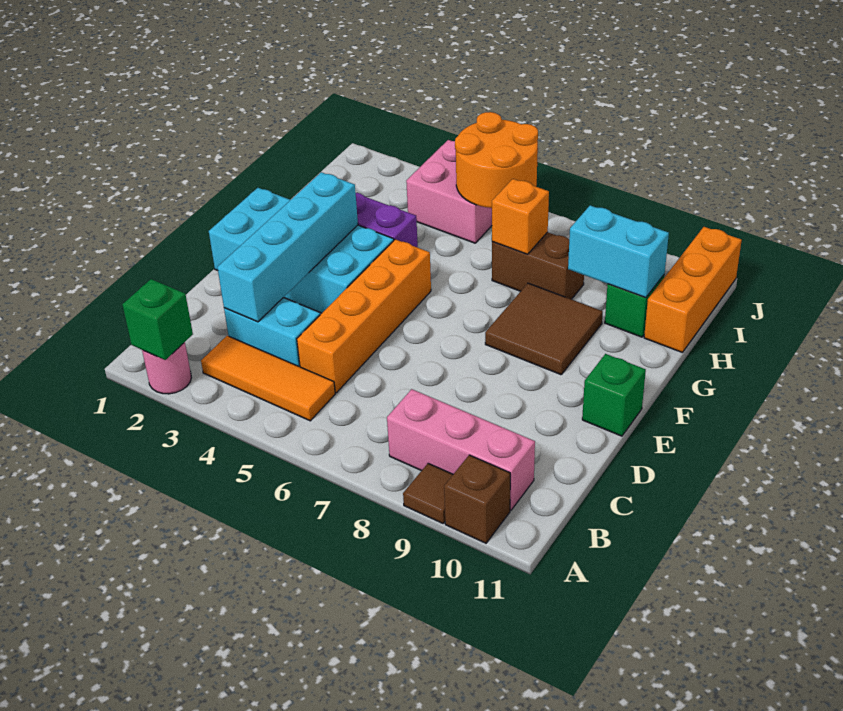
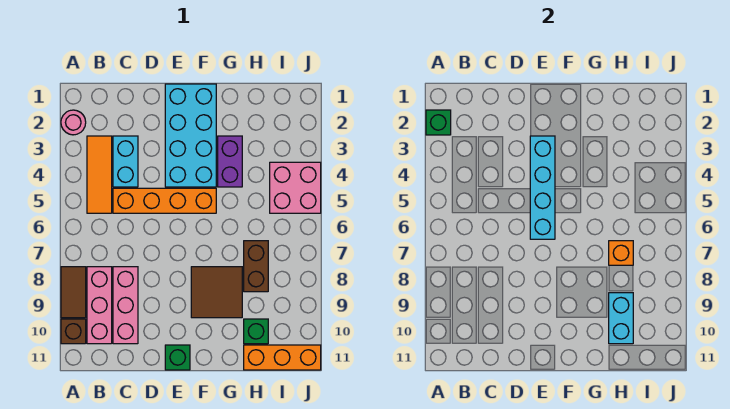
brown 1x1 tile [403,463,453,523] -> brown 1x2 tile [61,267,86,318]
cyan 1x4 brick [217,172,358,322] -> cyan 1x4 brick turned to [530,136,555,239]
none -> pink 1x3 brick [113,267,138,344]
orange 2x2 round brick [455,112,538,208] -> none

